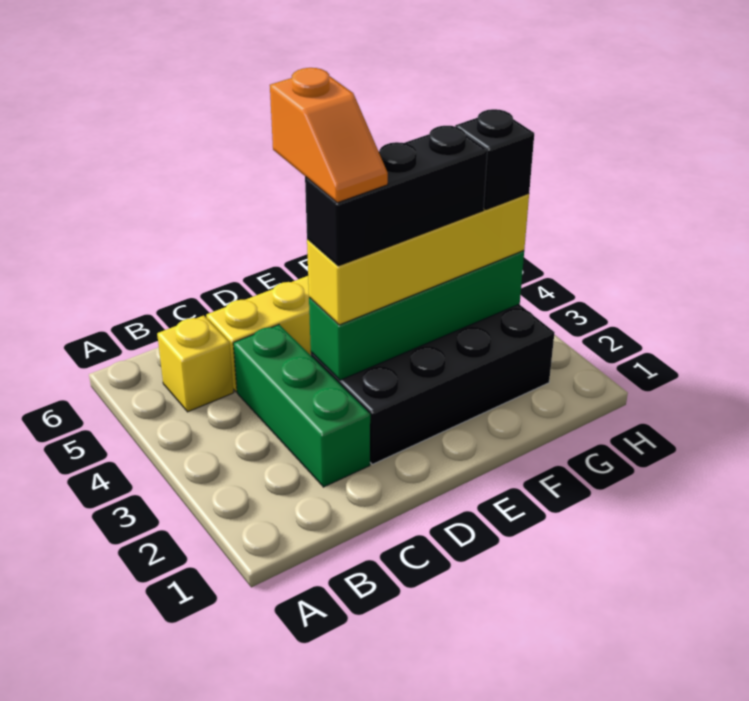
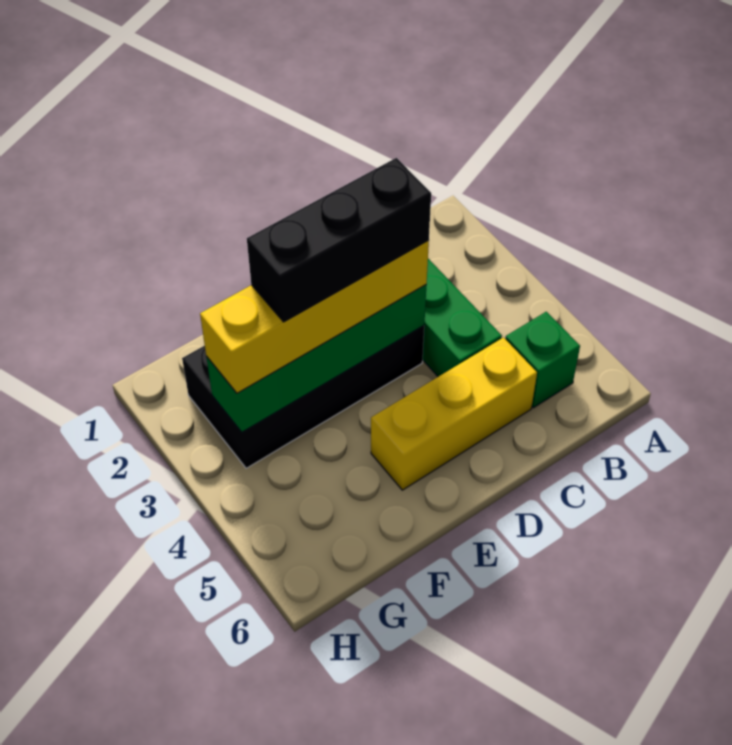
yellow 1x1 brick [157,315,234,412] -> green 1x1 brick [505,312,580,408]
orange 1x2 slope [270,68,388,203] -> none
black 1x1 brick [455,109,534,209] -> none

